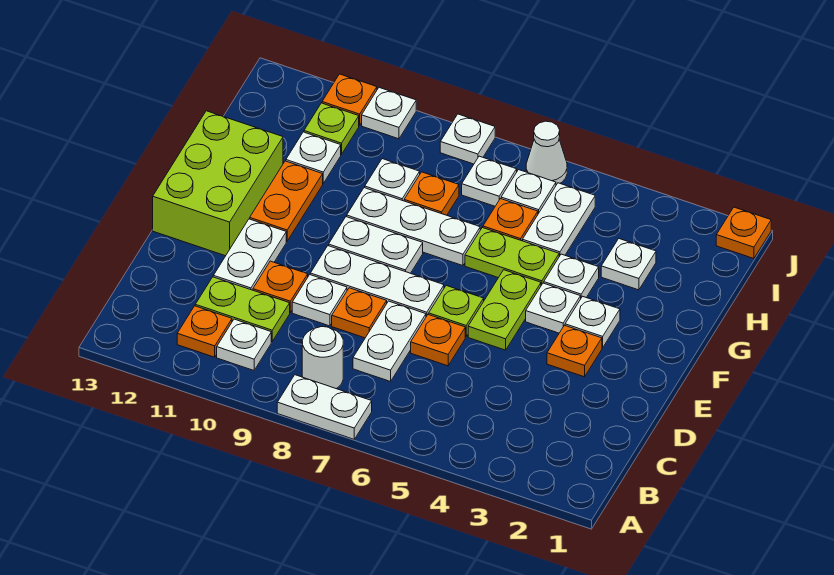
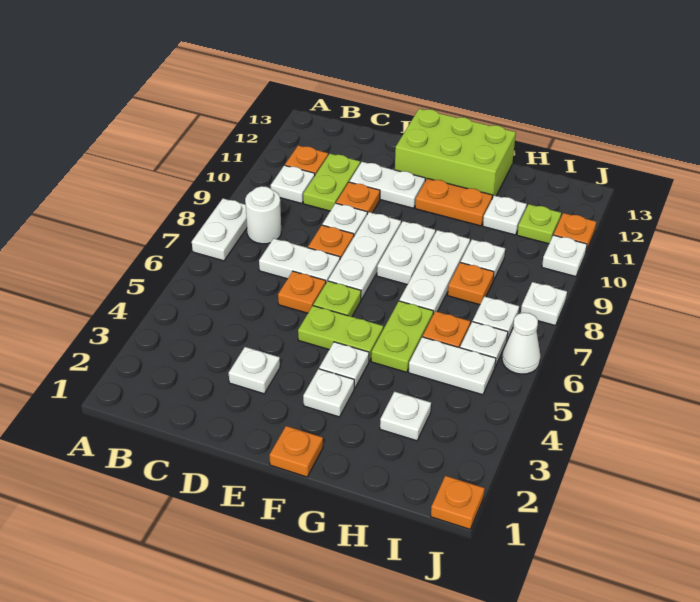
orange 1x1 plate [547,325,602,377] -> orange 1x1 plate moved to [270,426,323,477]
white 1x1 plate [544,254,599,298] -> white 1x1 plate moved to [229,347,280,394]

